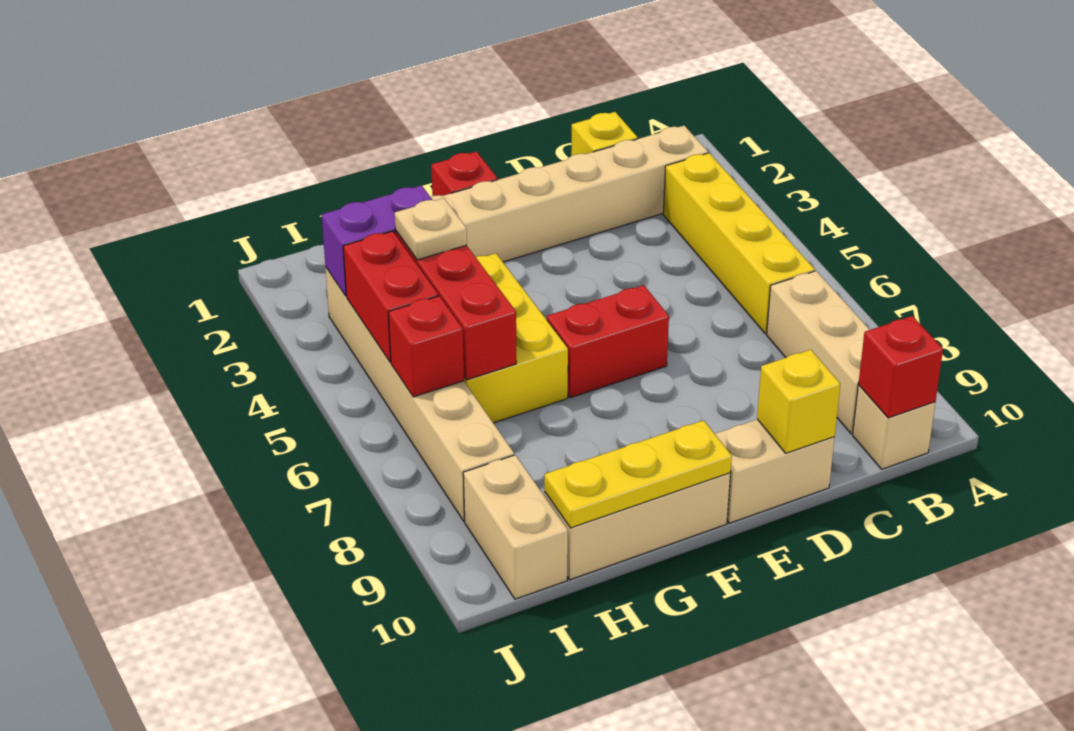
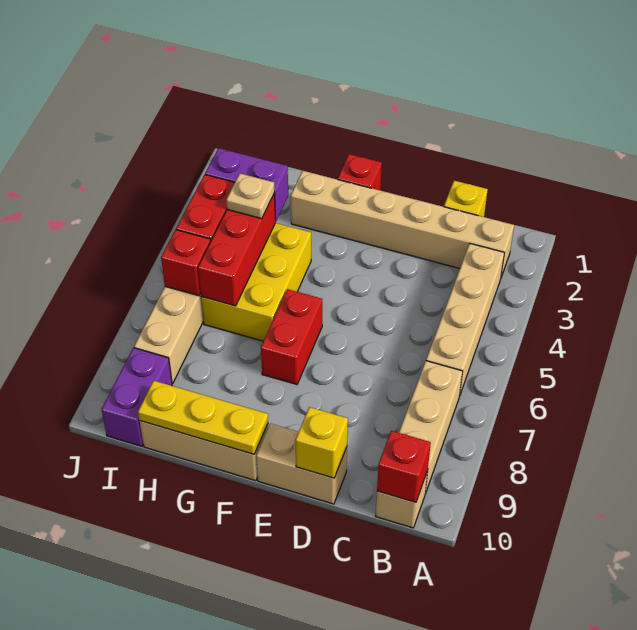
yellow 1x4 brick [663,153,815,334] -> tan 1x4 brick [426,244,504,394]
red 1x2 brick [547,285,669,398] -> red 1x2 brick turned to [261,289,322,384]
tan 1x2 brick [463,455,568,599] -> purple 1x2 brick [101,348,172,446]

